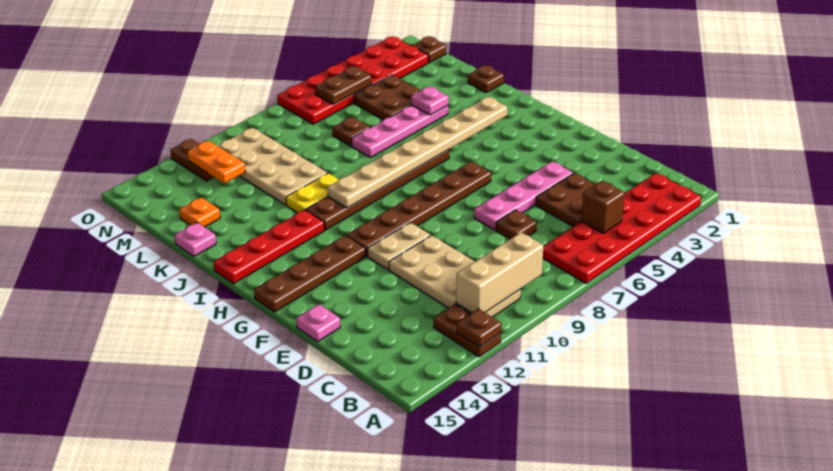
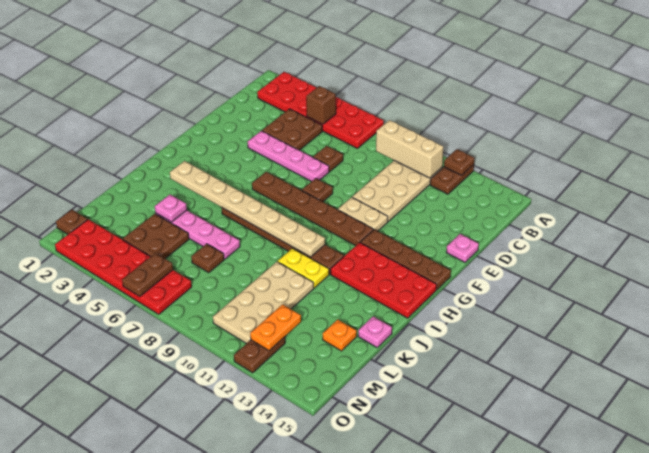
red 1x4 plate [214,210,324,284] -> red 2x4 plate [331,242,437,318]
brown 1x1 plate [468,65,504,93] -> brown 1x1 plate moved to [302,178,333,202]
brown 1x2 plate [315,66,372,105] -> brown 1x2 plate turned to [122,253,173,297]

